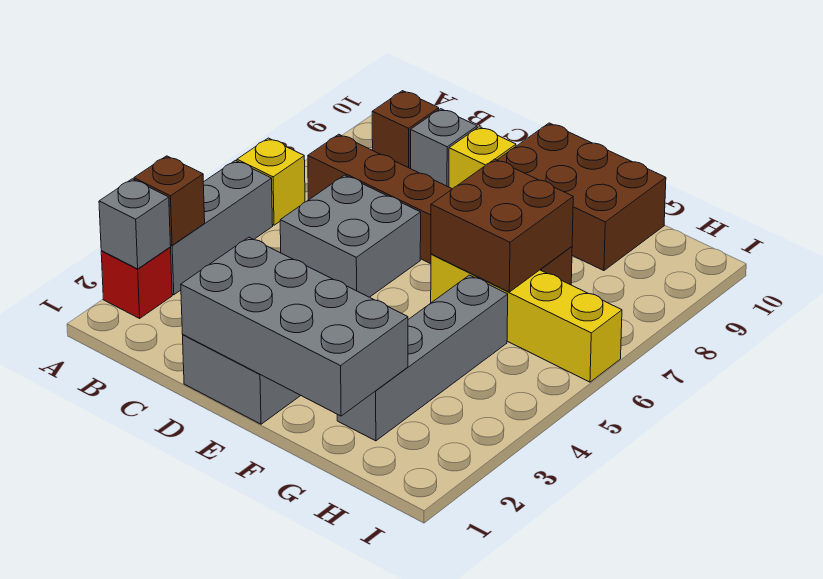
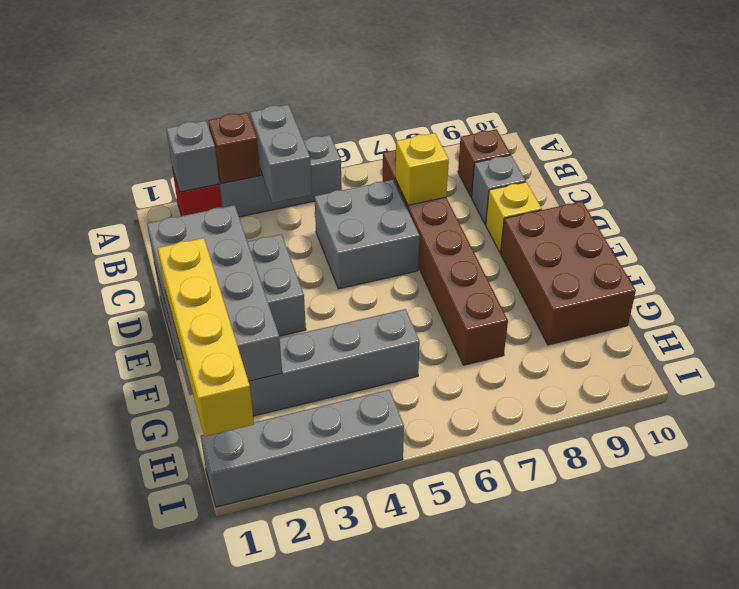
none -> grey 1x2 brick [250,105,312,203]
yellow 1x1 brick [237,138,305,225] -> yellow 1x1 brick moved to [395,133,449,205]
yellow 1x4 brick [431,254,622,382] -> yellow 1x4 brick moved to [158,238,254,436]
brown 2x2 brick [431,159,573,292] -> none
none -> grey 1x4 brick [200,390,404,507]

